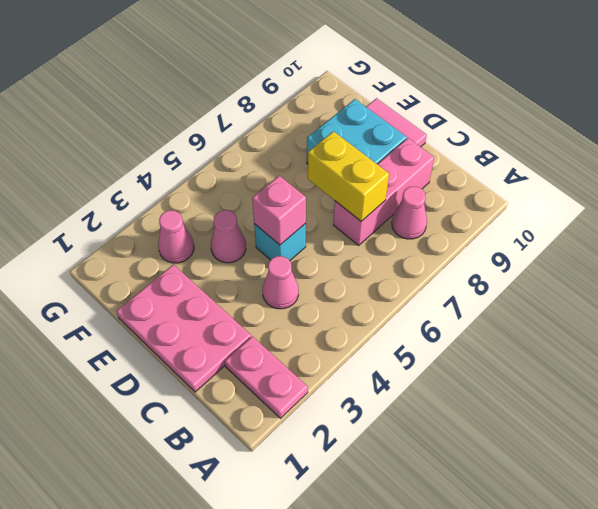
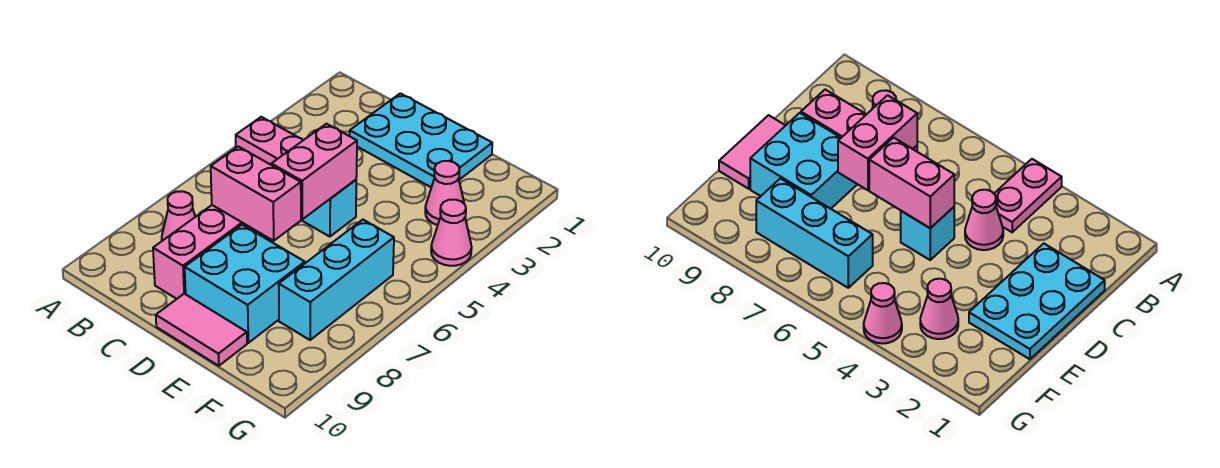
pink 1x2 plate [225,336,308,418] -> pink 1x2 plate moved to [236,117,303,165]
pink 2x3 plate [116,264,251,392] -> cyan 2x3 plate [350,93,492,187]
yellow 1x2 brick [308,131,389,221] -> pink 1x2 brick [211,146,301,241]
pink 1x1 brick [252,176,306,245] -> pink 1x2 brick [271,124,357,219]
pink 1x1 cone [211,210,246,263] -> pink 1x1 cone moved to [431,200,472,266]
none -> cyan 1x3 brick [279,220,394,340]

